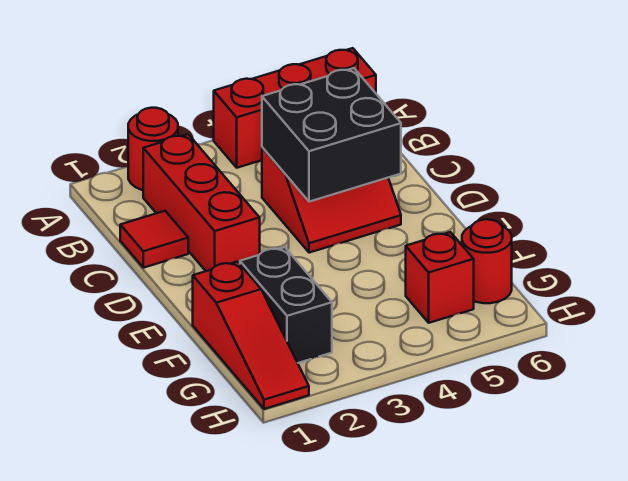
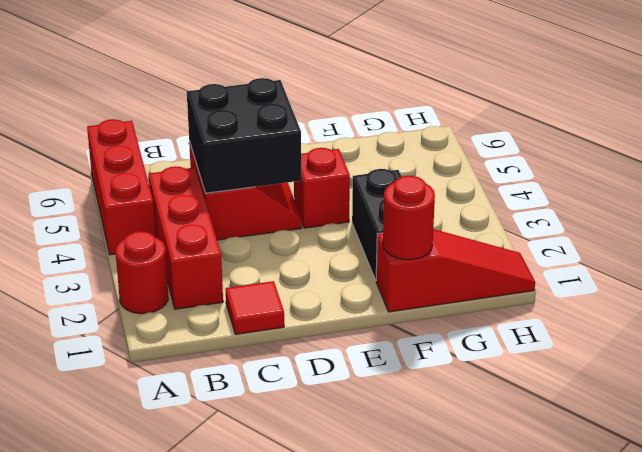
red 1x3 brick [143,134,260,271] -> red 1x3 brick turned to [149,166,223,309]
black 1x2 brick [240,247,332,363] -> black 1x2 brick turned to [352,169,401,280]
red 1x1 brick [406,232,474,323] -> red 1x1 brick moved to [294,148,350,228]
red 1x1 round brick [462,219,512,303] -> red 1x1 round brick moved to [383,176,435,260]

